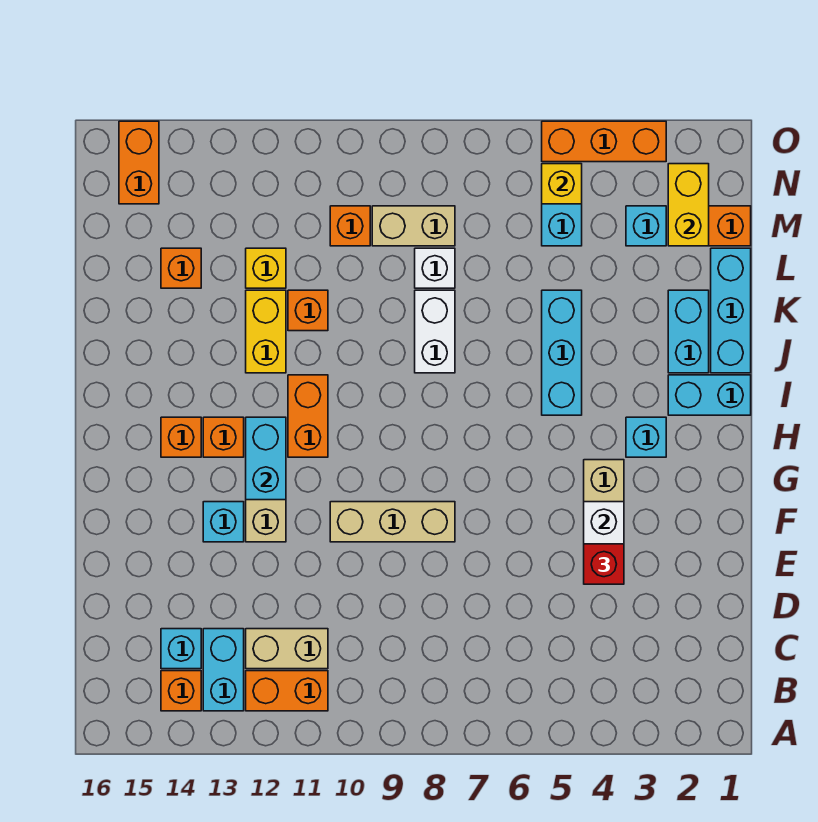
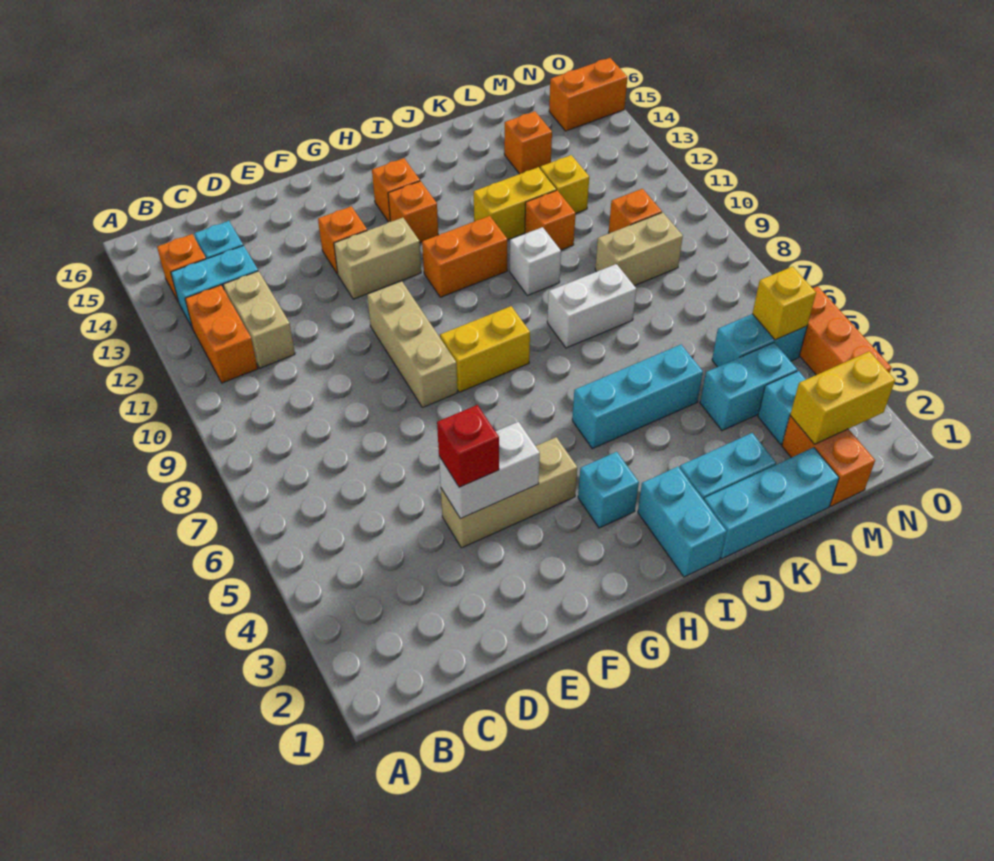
cyan 1x1 brick [203,502,244,542] -> orange 1x1 brick [318,206,367,274]
none -> yellow 1x2 brick [440,306,530,392]
cyan 1x2 brick [246,417,286,500] -> cyan 1x2 brick moved to [700,343,797,431]
white 1x1 brick [415,248,455,288] -> white 1x1 brick moved to [510,227,561,296]
tan 1x2 brick [372,206,455,246] -> tan 1x2 brick turned to [595,212,683,286]

